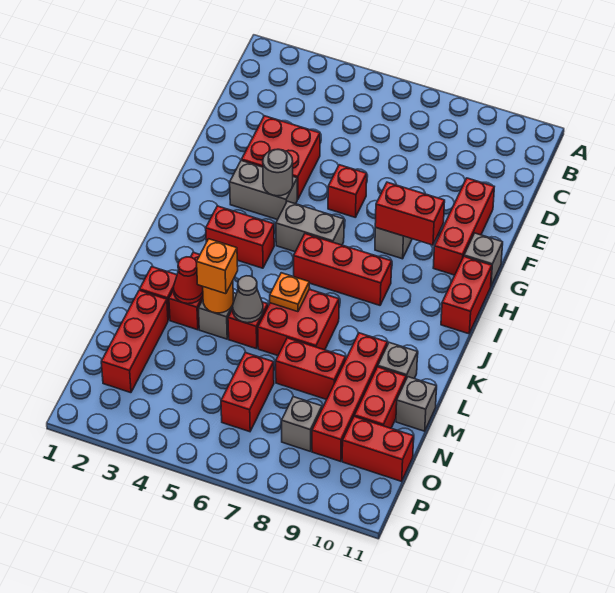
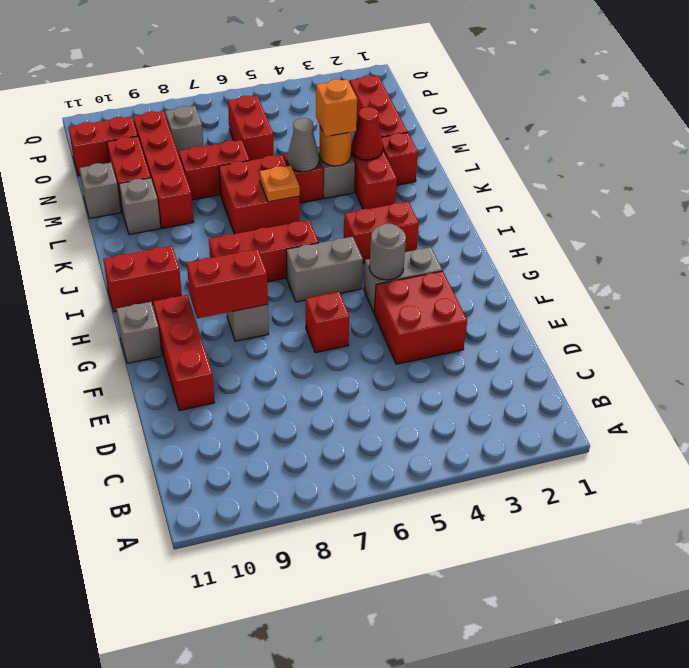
red 1x2 brick [441,257,492,334] -> red 1x2 brick turned to [103,246,182,312]

